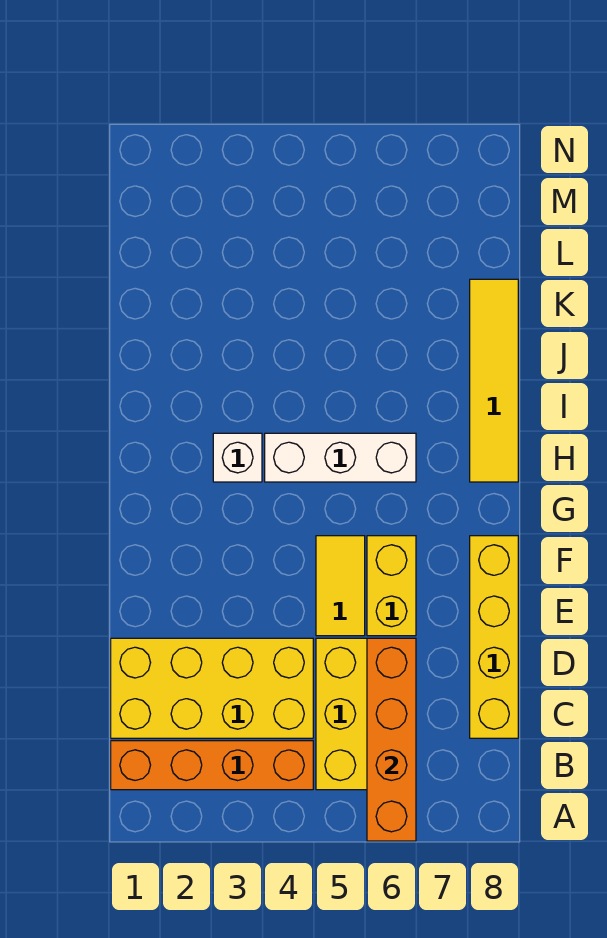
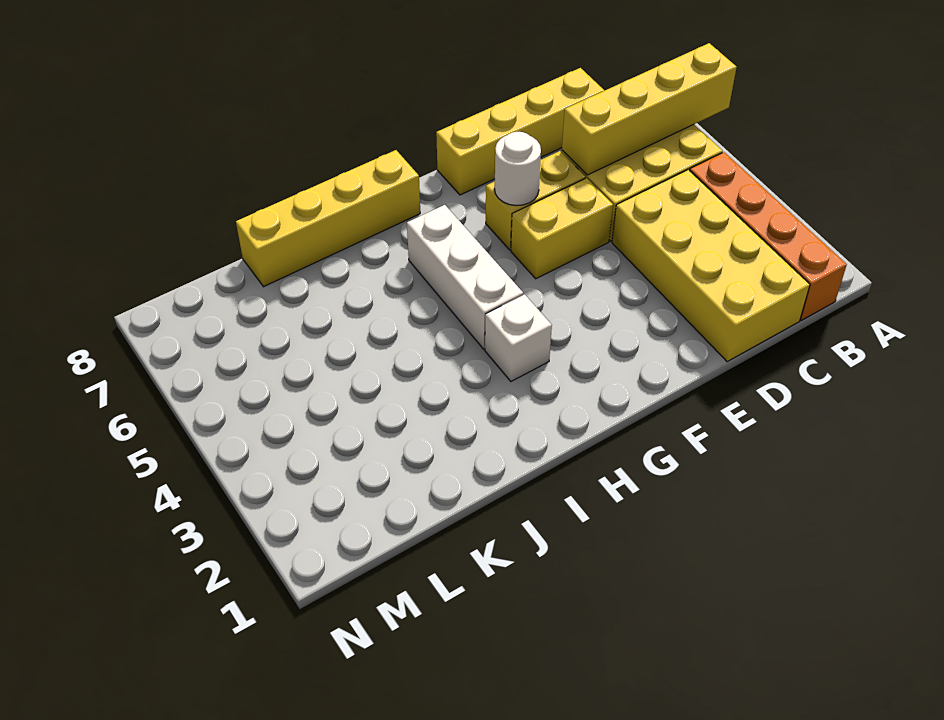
orange 1x4 brick [367,638,416,841] -> yellow 1x4 brick [562,43,737,175]
yellow 1x2 tile [316,536,365,636] -> yellow 1x2 brick [511,178,613,279]
none -> white 1x1 round brick [495,132,541,206]
yellow 1x4 tile [470,279,518,482] -> yellow 1x4 brick [236,150,420,287]

